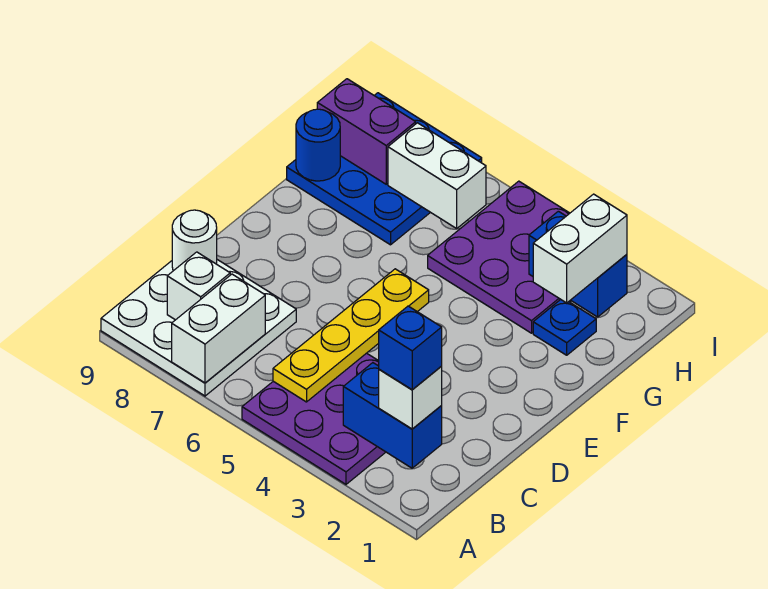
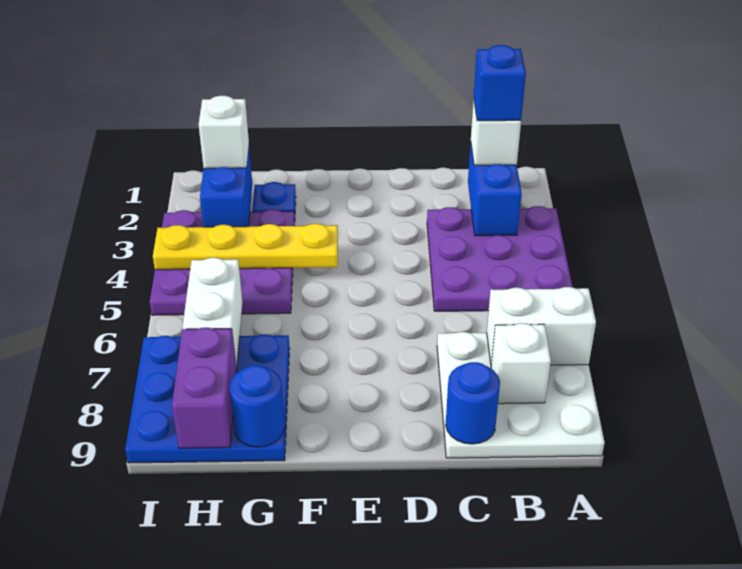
yellow 1x4 plate [273,269,429,402] -> yellow 1x4 plate moved to [153,224,338,270]
white 1x1 round brick [172,210,217,271] -> blue 1x1 round brick [446,362,500,444]
white 1x2 brick [533,194,627,303] -> white 1x1 brick [199,96,249,169]

